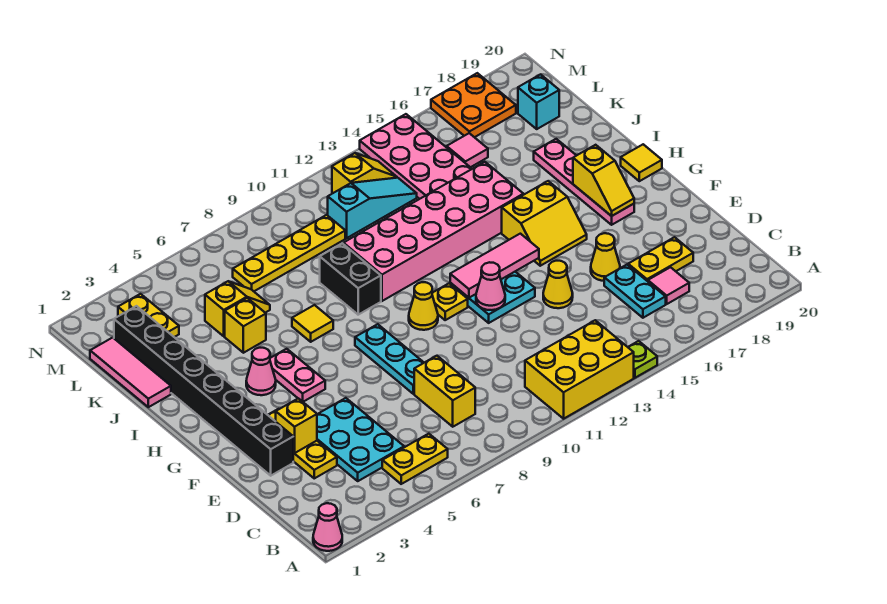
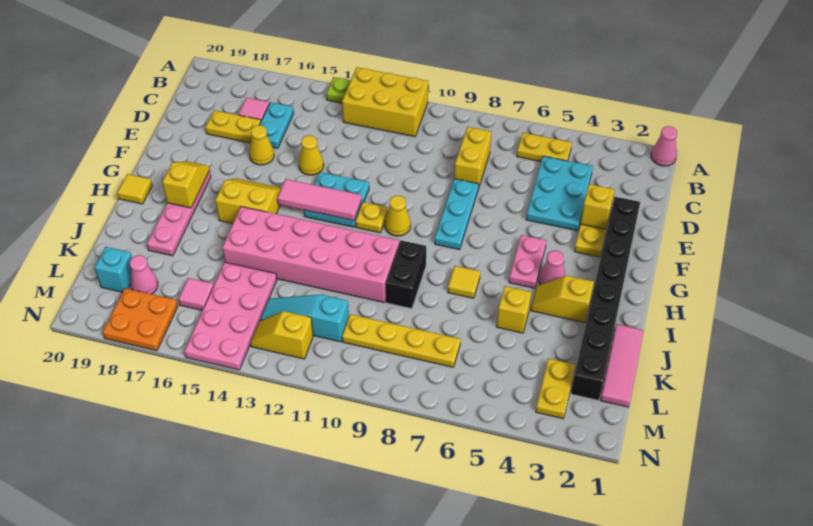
pink 1x1 cone [476,262,505,310] -> pink 1x1 cone moved to [130,255,158,294]
yellow 1x2 slope [205,281,270,336] -> yellow 1x2 slope moved to [531,276,594,323]

